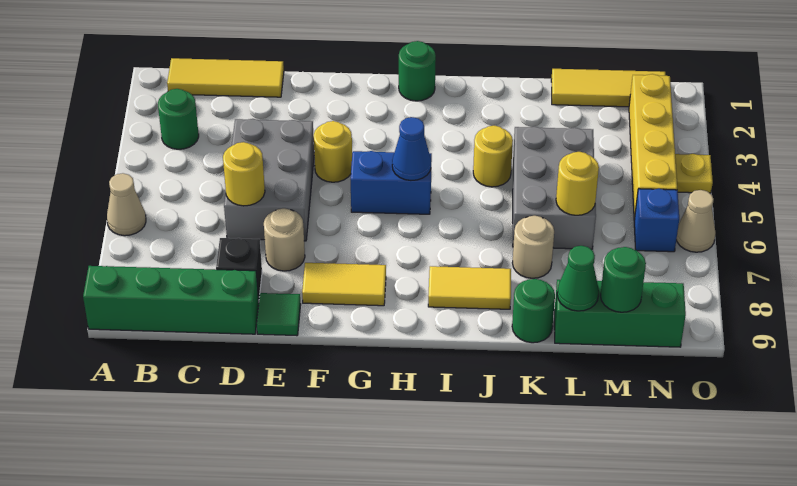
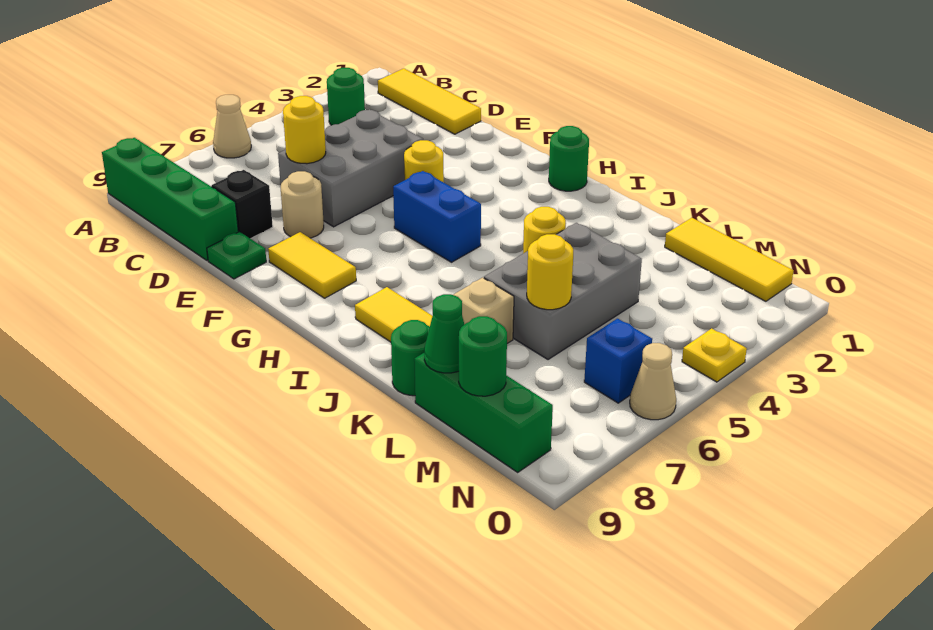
green 1x1 tile [257,293,301,336] -> green 1x1 plate [207,232,266,279]
blue 1x1 cone [392,117,431,180] -> none
tan 1x1 round brick [512,216,554,278] -> tan 1x1 brick [453,278,514,343]
yellow 1x4 brick [629,74,677,219] -> none

